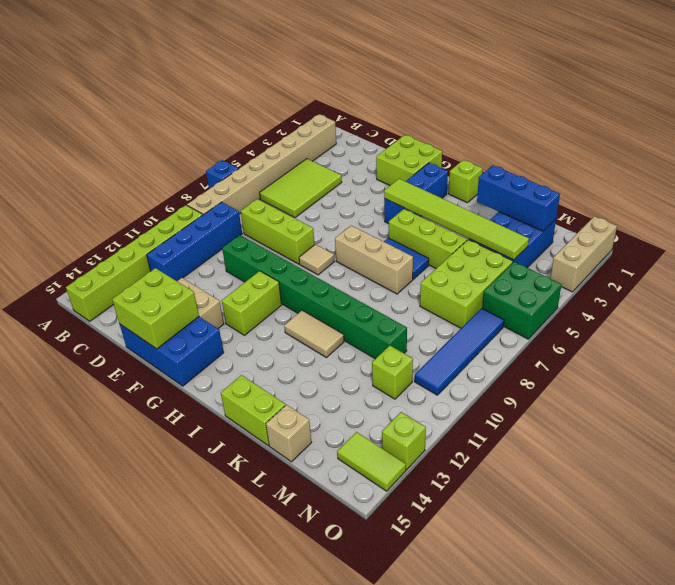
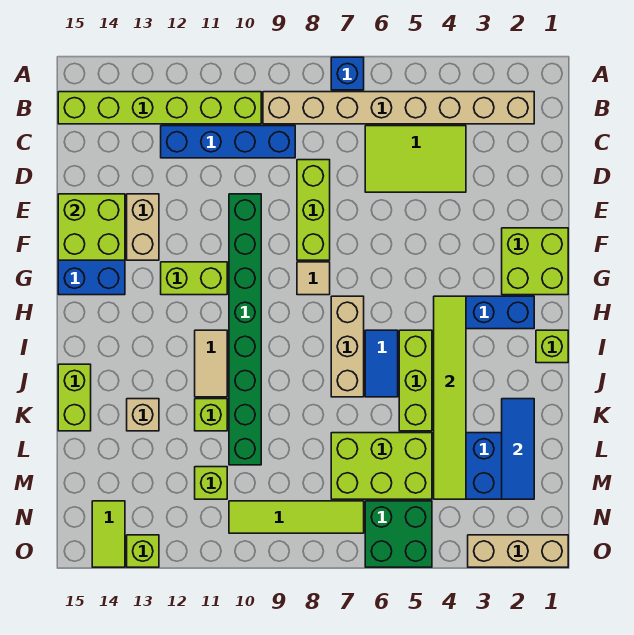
blue 1x3 brick [477,165,560,231] -> blue 1x3 tile [502,399,534,499]
none -> lime 1x1 brick [195,399,227,431]
tan 1x1 brick [266,405,312,462] -> tan 1x1 brick moved to [127,399,159,431]
blue 1x4 tile [414,308,504,395] -> lime 1x4 tile [229,501,364,533]

